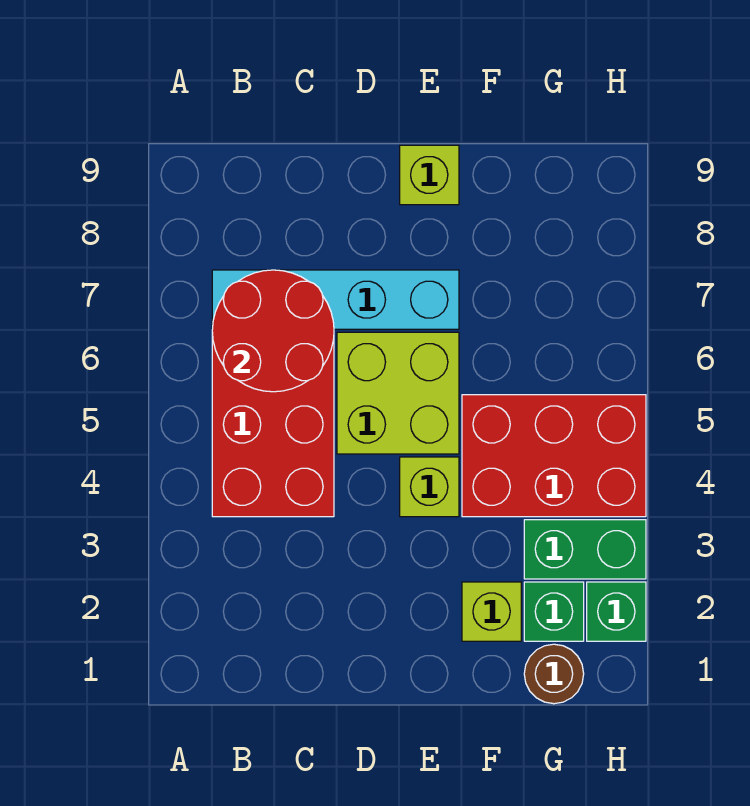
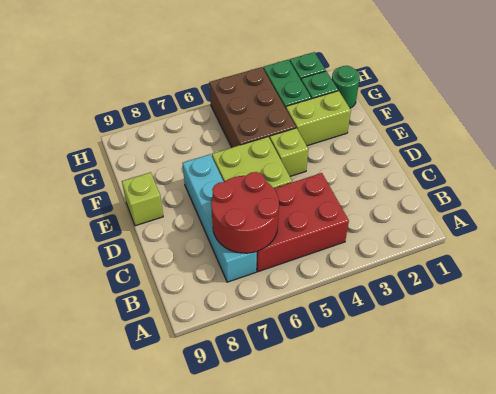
lime 1x1 brick [462,582,521,641] -> lime 1x2 brick [286,91,351,146]
red 2x3 brick [462,395,646,517] -> brown 2x3 brick [209,67,296,147]
brown 1x1 round brick [524,644,584,704] -> green 1x1 round brick [332,66,360,108]

